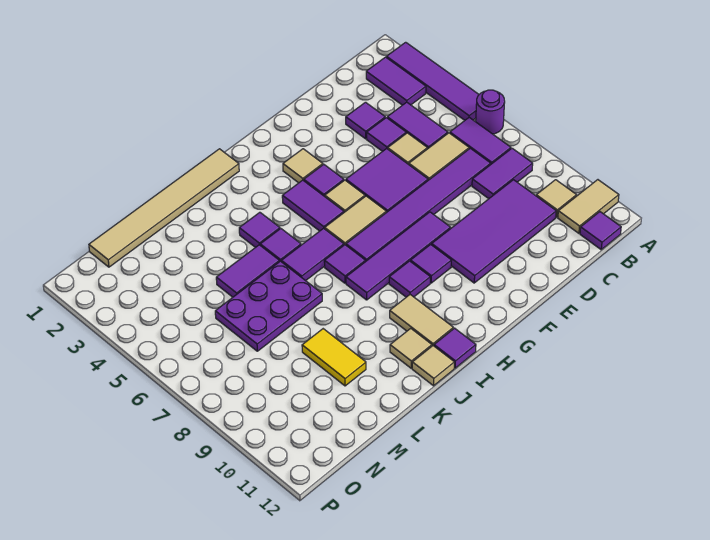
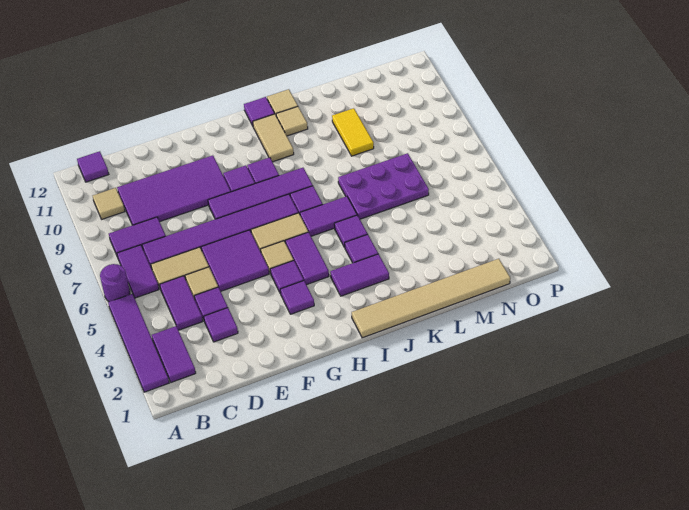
tan 1x2 tile [558,180,619,233] -> none
tan 1x1 tile [283,149,323,183] -> purple 1x1 tile [280,281,314,314]
purple 1x2 tile [216,245,279,297] -> purple 1x2 tile moved to [330,254,389,296]

